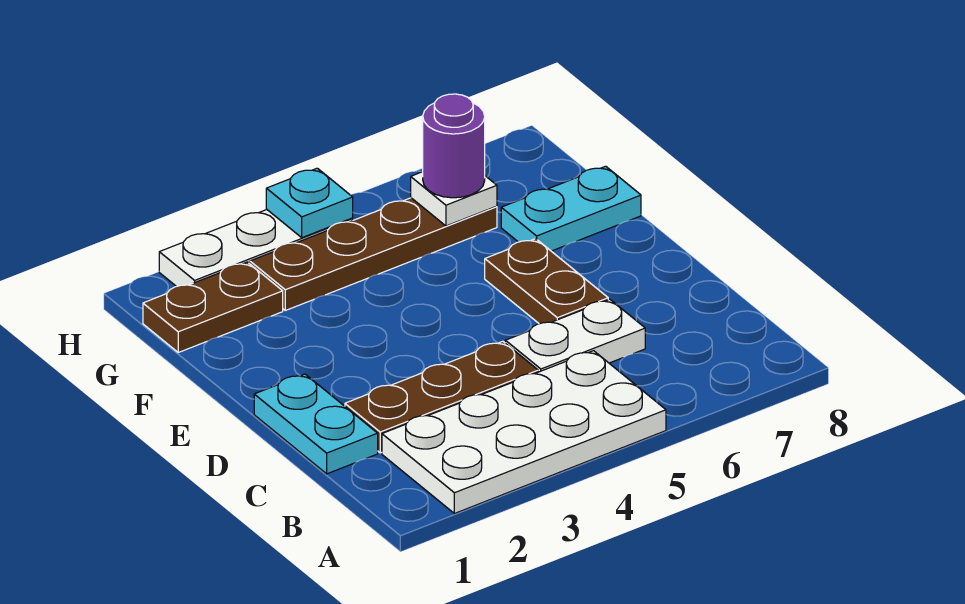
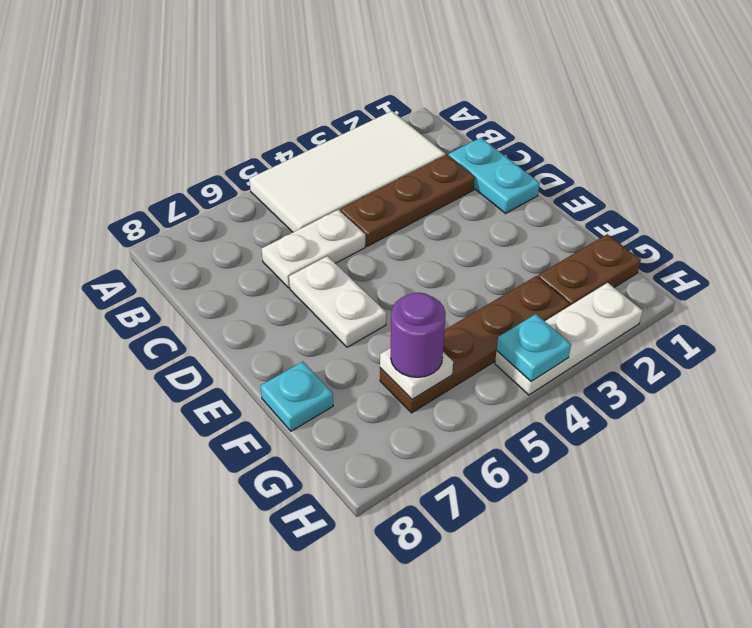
white 2x4 plate [382,351,666,514] -> white 2x4 tile [249,111,446,232]
brown 1x2 plate [485,239,608,324] -> white 1x2 plate [289,256,386,347]
cyan 1x2 plate [501,166,641,251] -> cyan 1x1 plate [260,362,333,431]

